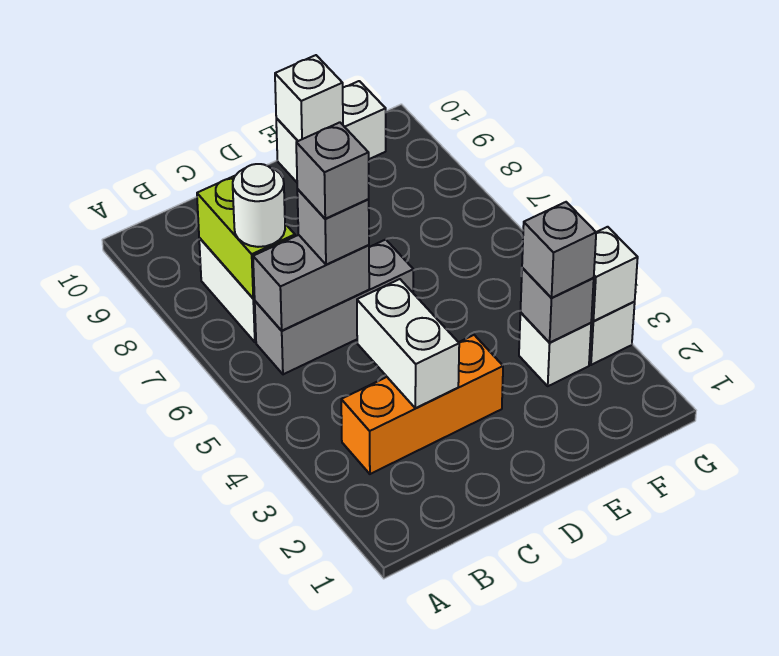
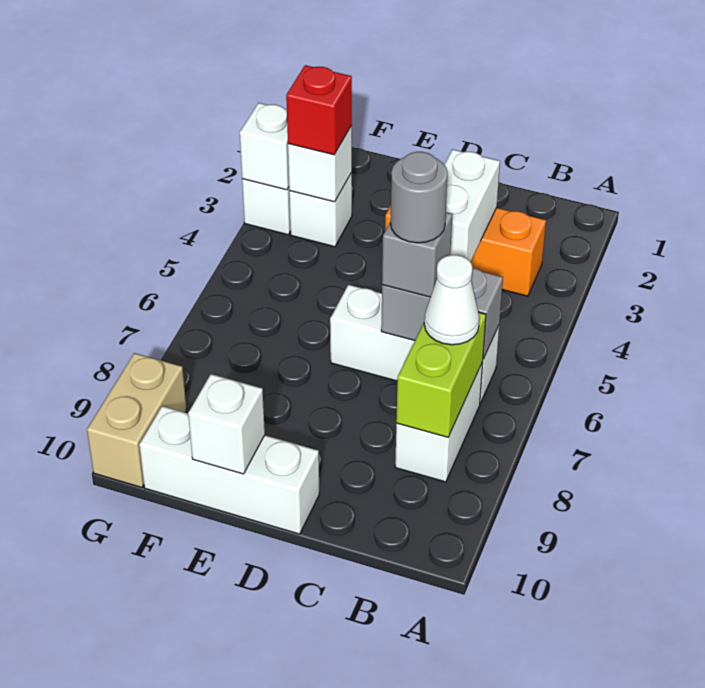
grey 1x3 brick [255,240,413,374] -> white 1x3 brick [330,285,499,403]
white 1x1 round brick [233,164,285,247] -> white 1x1 cone [424,255,479,345]
grey 1x1 brick [296,122,369,219] -> grey 1x1 round brick [391,152,448,243]
white 1x2 brick [276,81,386,182] -> white 1x3 brick [139,406,319,534]
grey 1x1 brick [520,268,594,342] -> white 1x1 brick [288,126,352,202]
grey 1x1 brick [522,202,596,298] -> red 1x1 brick [286,65,352,155]
none -> tan 1x2 brick [87,353,187,488]

